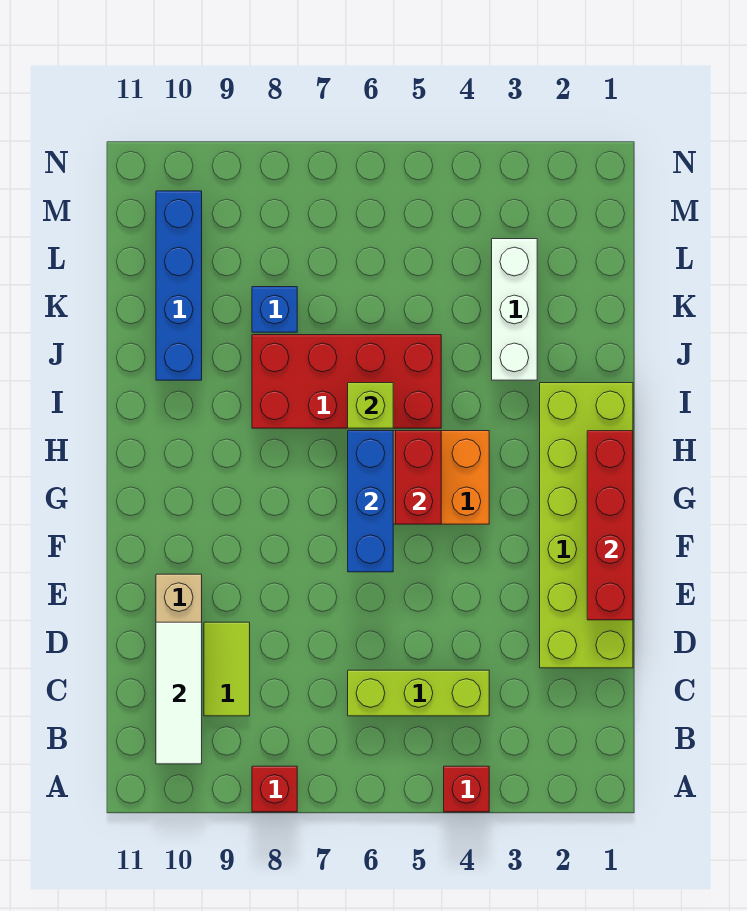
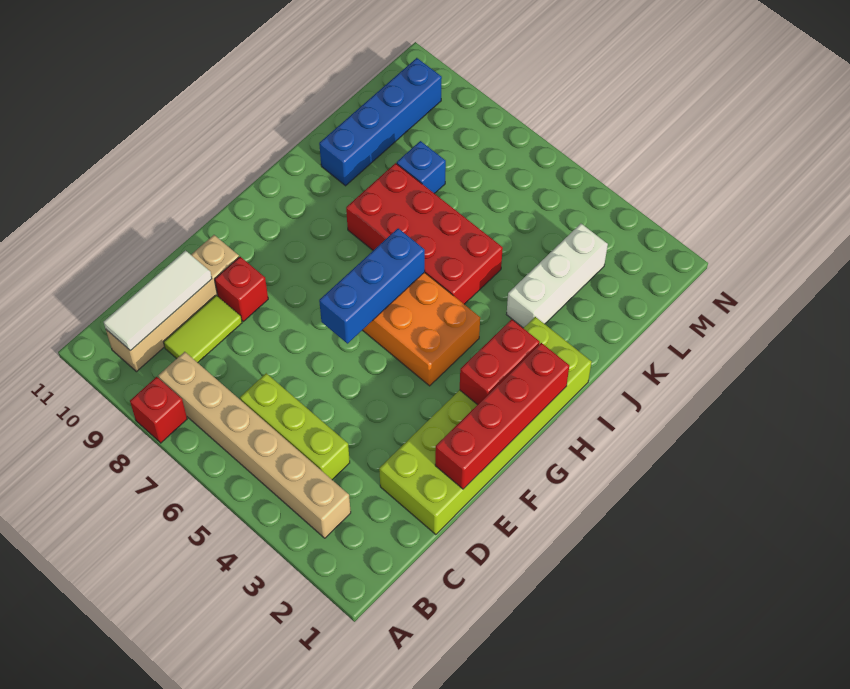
red 1x1 brick [444,766,489,812] -> red 1x1 brick moved to [215,257,268,321]
none -> tan 1x6 brick [158,352,351,538]
red 1x2 brick [396,431,441,524] -> red 1x2 brick moved to [460,319,540,405]
lime 1x1 brick [348,383,393,428] -> none

